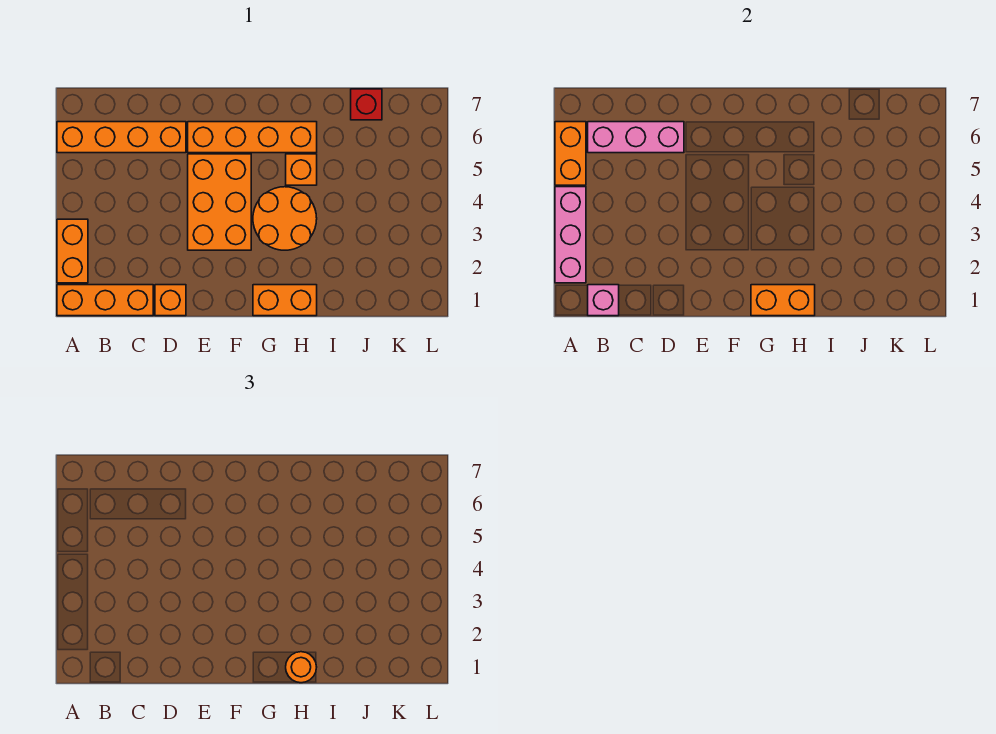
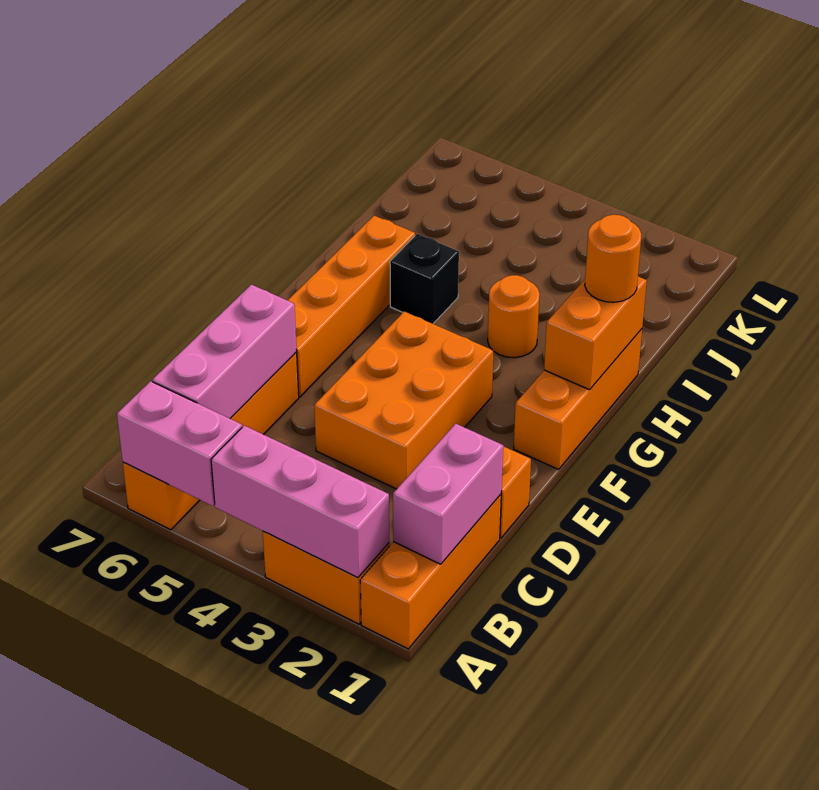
orange 1x2 brick [555,122,586,185] -> pink 1x2 brick [117,381,242,506]
pink 1x1 brick [588,285,619,316] -> pink 1x2 brick [393,424,503,564]
orange 2x3 brick [188,154,251,250] -> orange 2x3 brick turned to [314,312,493,489]
orange 1x2 brick [253,285,317,316] -> orange 1x3 brick [514,329,642,470]
orange 2x2 round brick [253,187,317,250] -> orange 1x1 round brick [488,275,540,358]
orange 1x1 brick [286,154,317,185] -> black 1x1 brick [390,234,459,324]
red 1x1 brick [351,89,382,120] -> none

